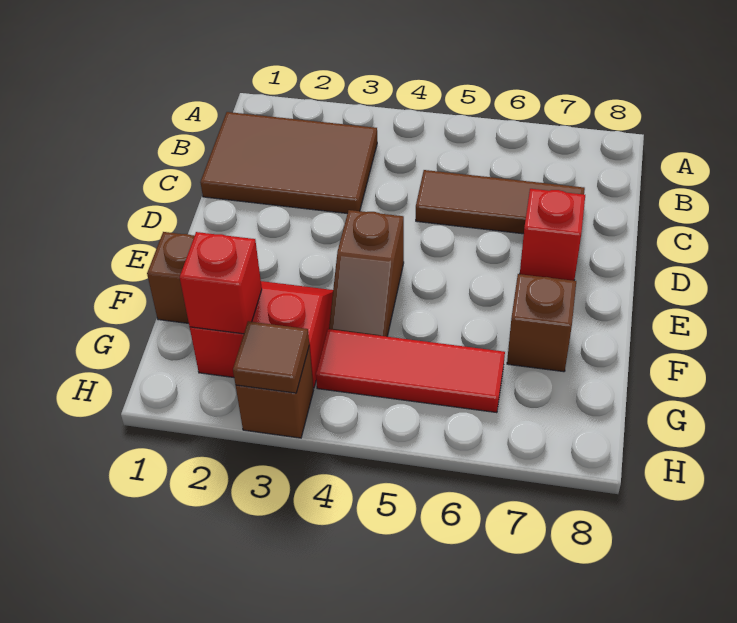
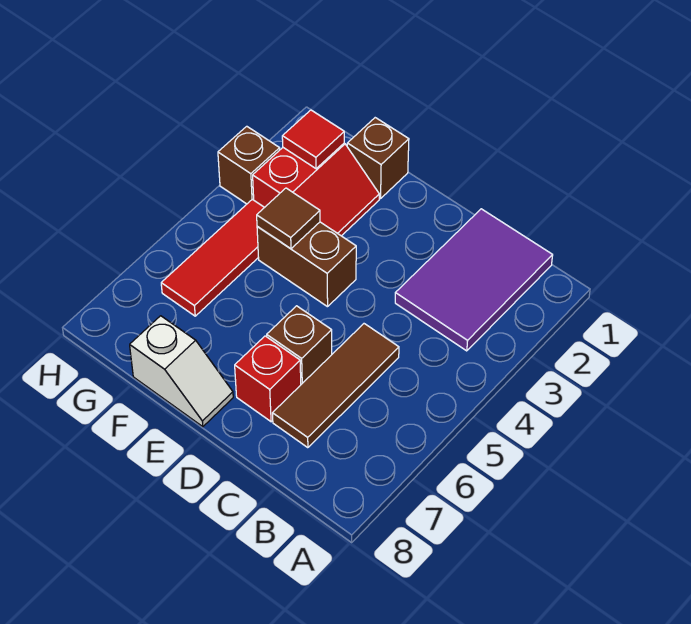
brown 2x3 tile [200,112,377,214] -> purple 2x3 tile [395,209,553,351]
brown 1x2 slope [329,210,404,337] -> brown 1x2 brick [257,222,356,307]
none -> white 1x2 slope [130,316,233,427]
brown 1x1 brick [507,274,576,372] -> brown 1x1 brick moved to [267,306,332,384]
red 1x1 brick [180,232,262,334] -> red 1x1 tile [282,110,344,169]
brown 1x1 tile [233,321,309,393] -> brown 1x1 tile moved to [257,188,320,249]

